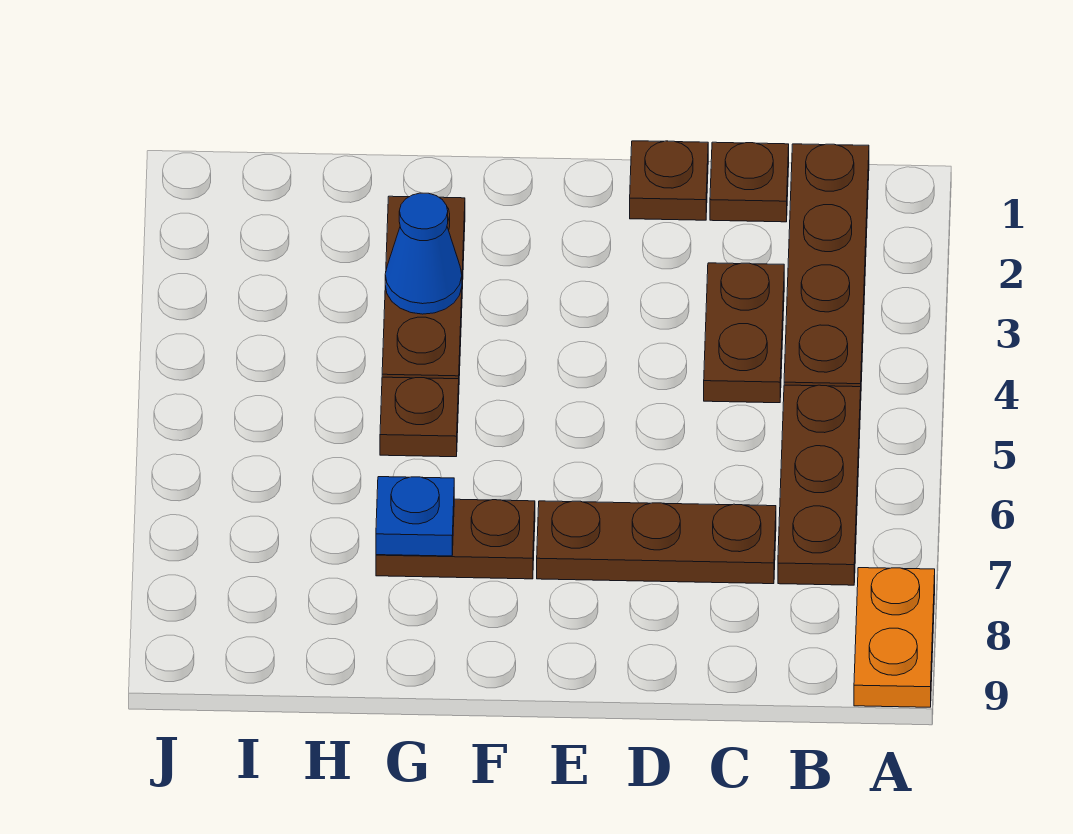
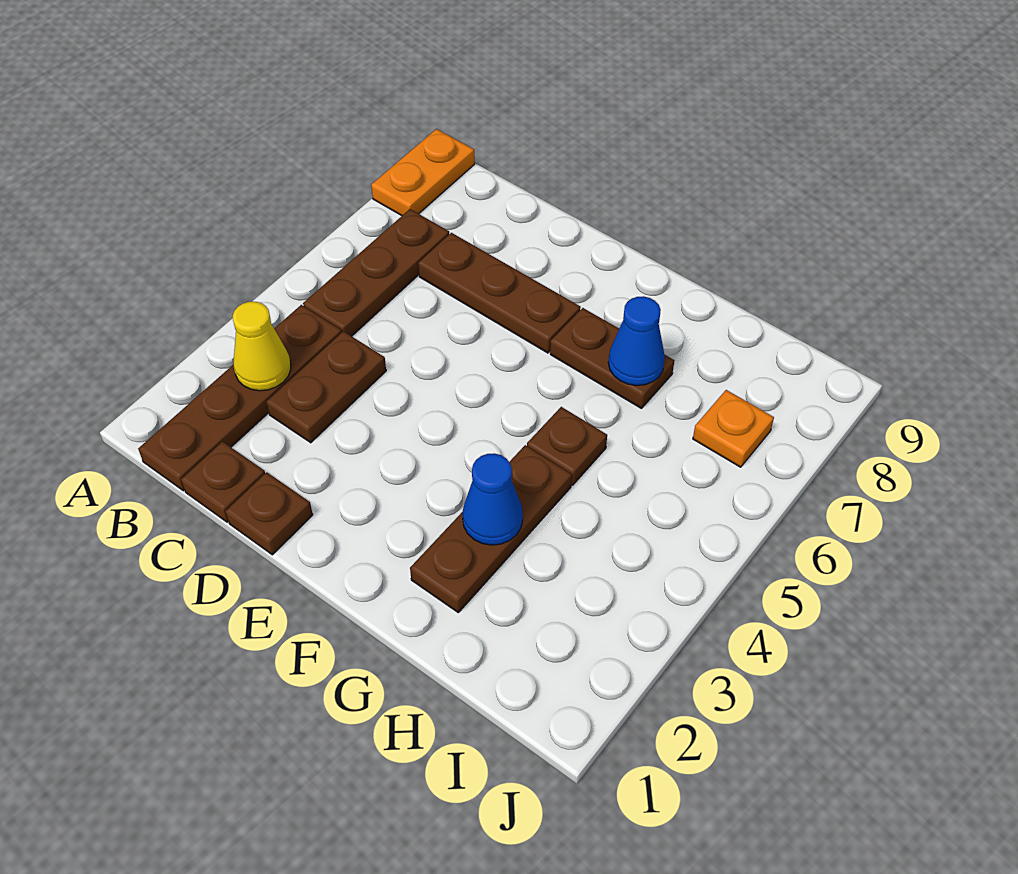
none -> yellow 1x1 cone [233,302,291,391]
blue 1x1 plate [376,477,454,556] -> blue 1x1 cone [608,296,665,385]
none -> orange 1x1 plate [693,390,774,467]

